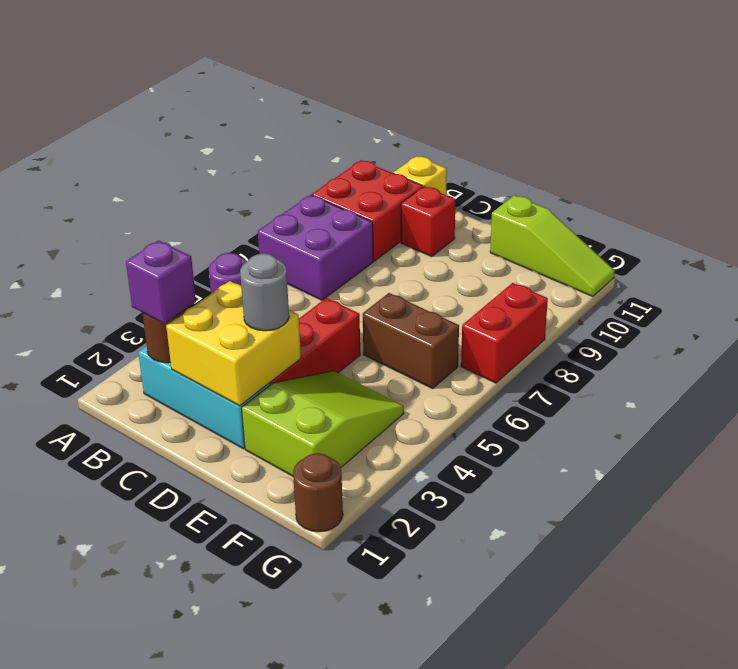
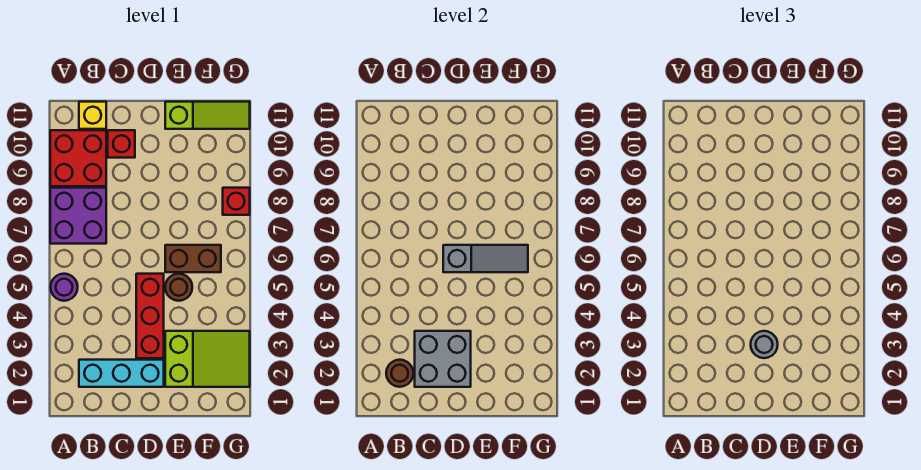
purple 1x1 brick [126,240,196,324] -> none
yellow 2x2 brick [166,281,301,406] -> grey 2x2 brick [415,331,471,387]
none -> grey 1x3 slope [443,245,528,272]
lime 2x3 slope [242,371,404,476] -> lime 2x3 slope turned to [165,331,250,387]
brown 1x1 round brick [293,453,343,532] -> brown 1x1 round brick moved to [165,274,192,301]
red 1x2 brick [461,283,548,383] -> red 1x1 brick [223,188,250,215]

